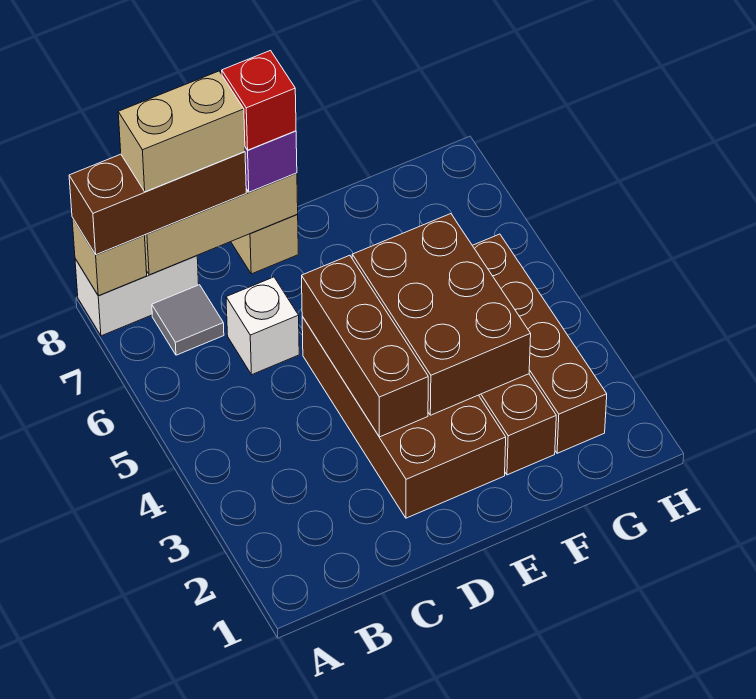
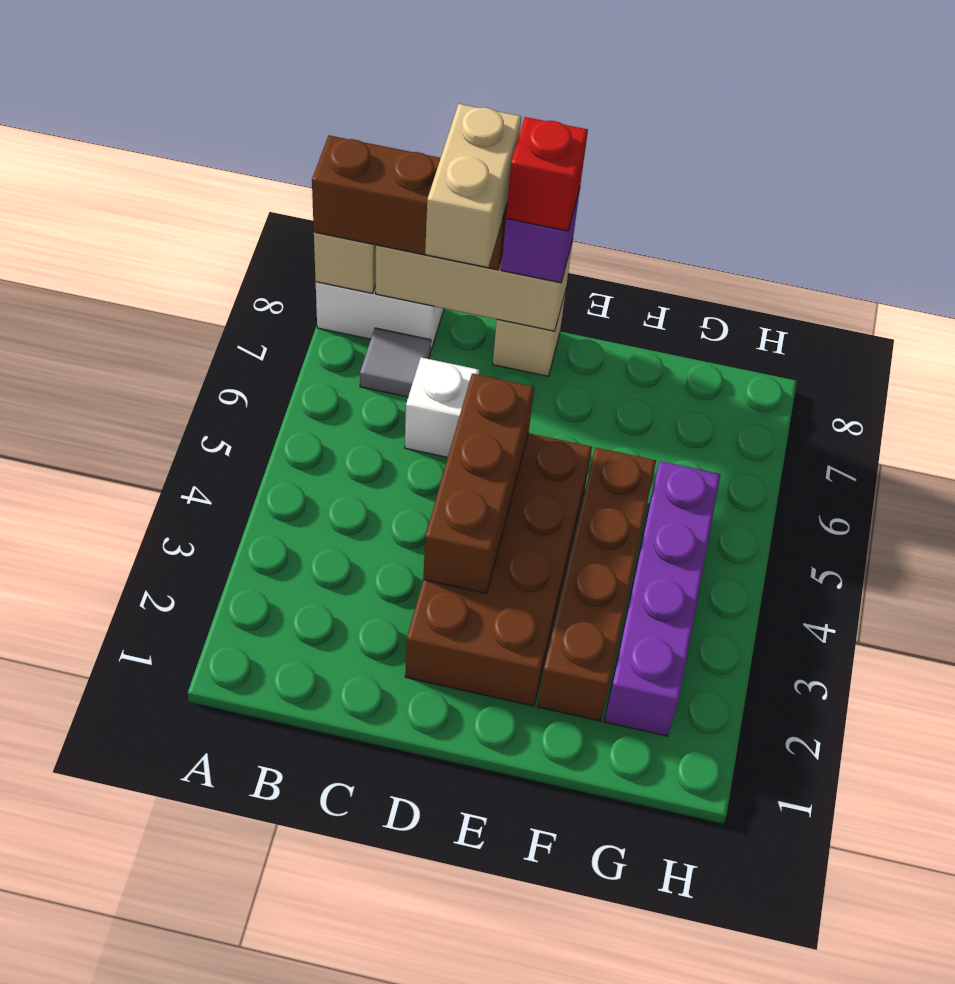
tan 1x2 brick [118,71,245,192] -> tan 1x2 brick turned to [425,104,521,267]
brown 2x3 brick [352,214,531,415] -> none
brown 1x4 brick [472,234,607,453] -> purple 1x4 brick [604,461,721,736]

